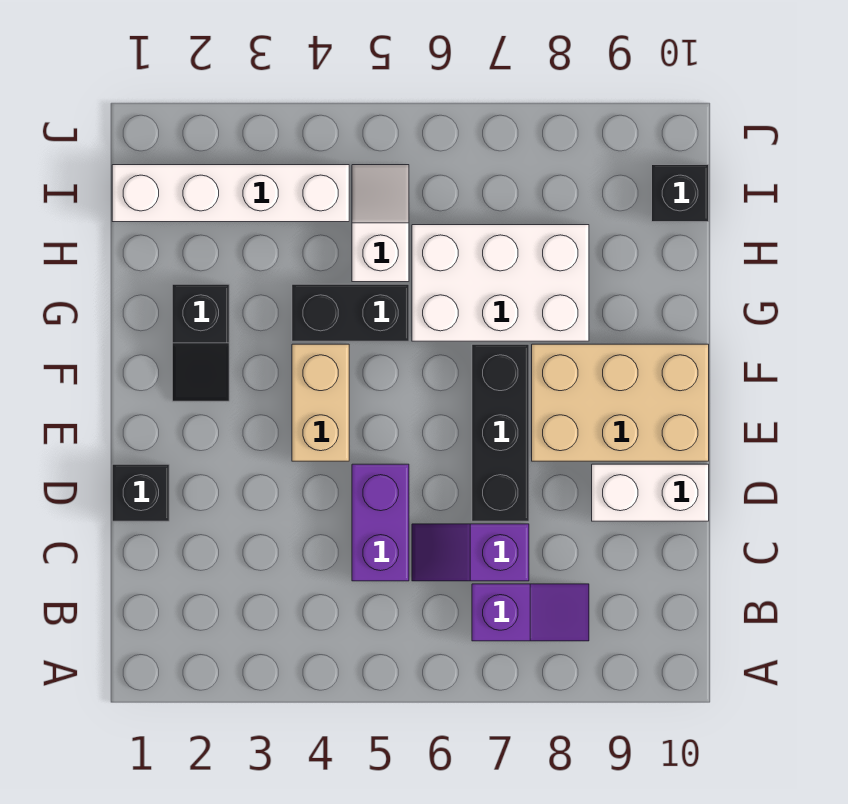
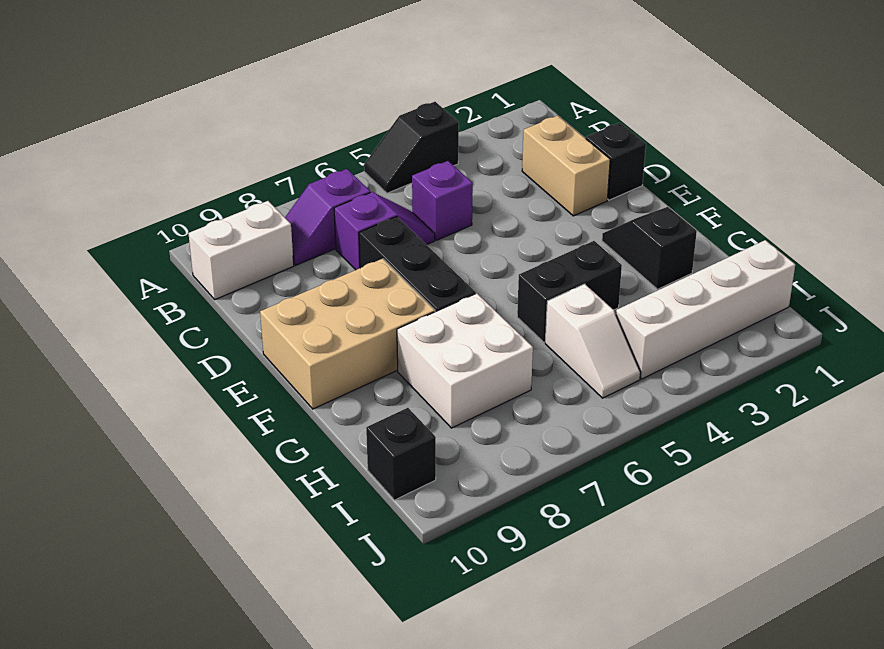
none -> black 1x2 slope [364,102,459,193]
purple 1x2 brick [352,464,409,581] -> purple 1x1 brick [412,161,473,240]
white 1x2 brick [592,464,709,521] -> white 1x2 brick moved to [188,201,294,299]
tan 1x2 brick [292,344,349,461] -> tan 1x2 brick moved to [522,116,610,216]
white 2x3 brick [412,225,589,341] -> white 2x2 brick [397,293,533,428]

